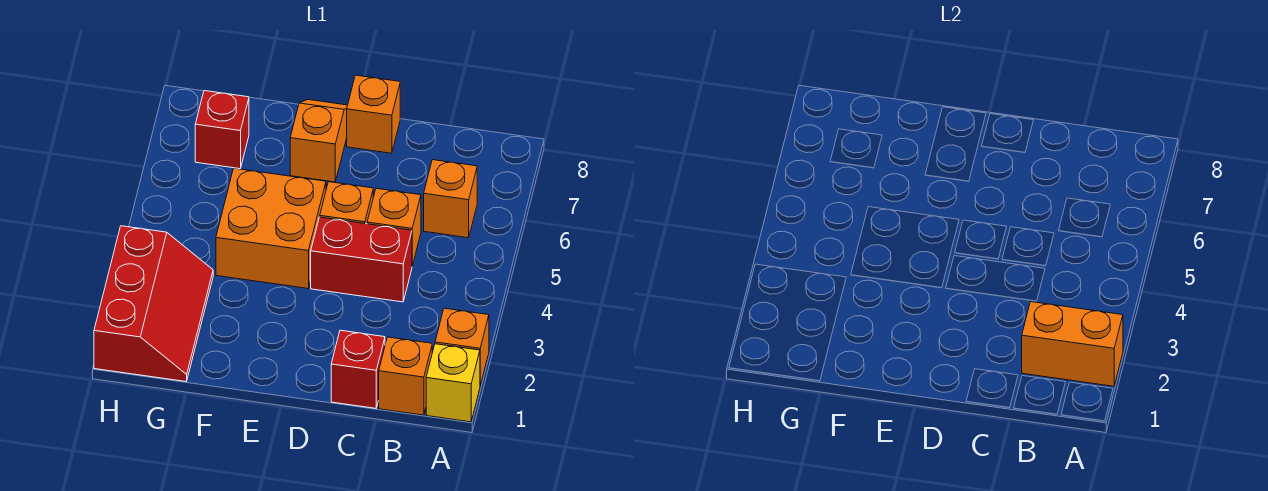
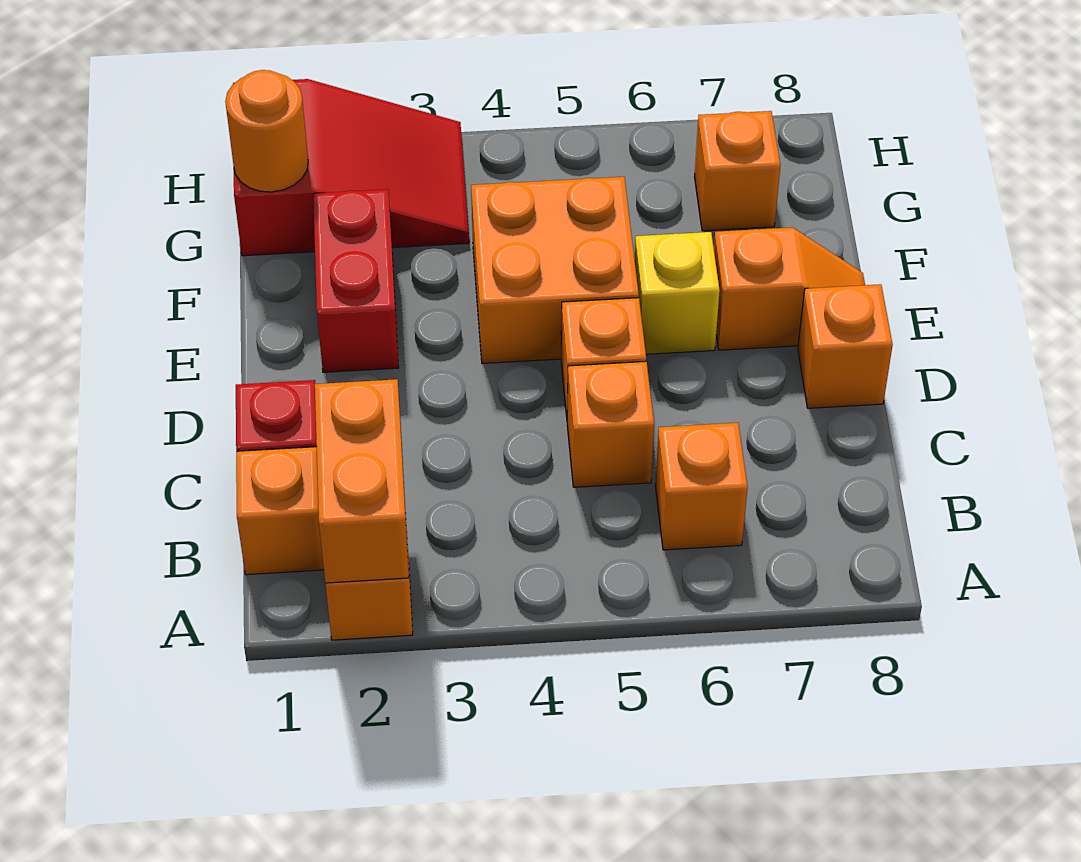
yellow 1x1 brick [426,344,480,422] -> yellow 1x1 brick moved to [635,232,720,354]
red 1x2 brick [311,217,412,302] -> red 1x2 brick moved to [313,189,399,372]
red 2x3 slope [94,226,213,382] -> red 2x3 slope turned to [233,79,469,256]
none -> orange 1x1 round brick [225,70,308,192]
red 1x1 brick [195,91,249,169] -> orange 1x1 brick [694,111,781,231]

